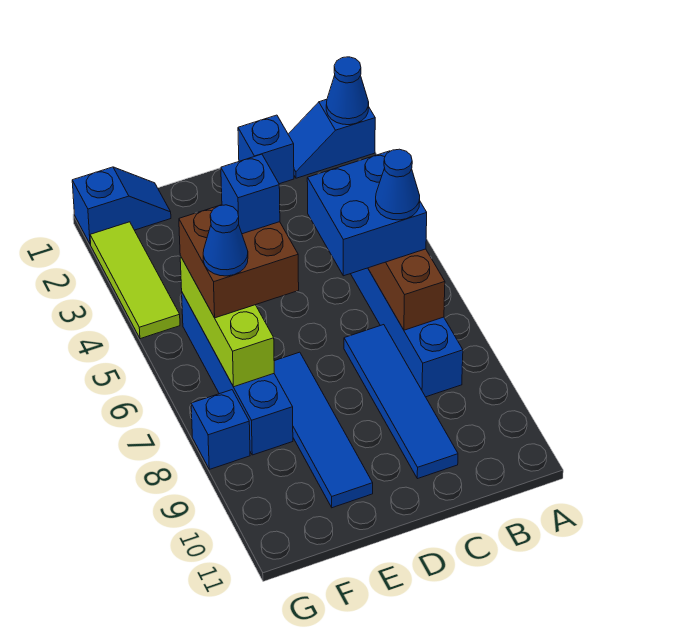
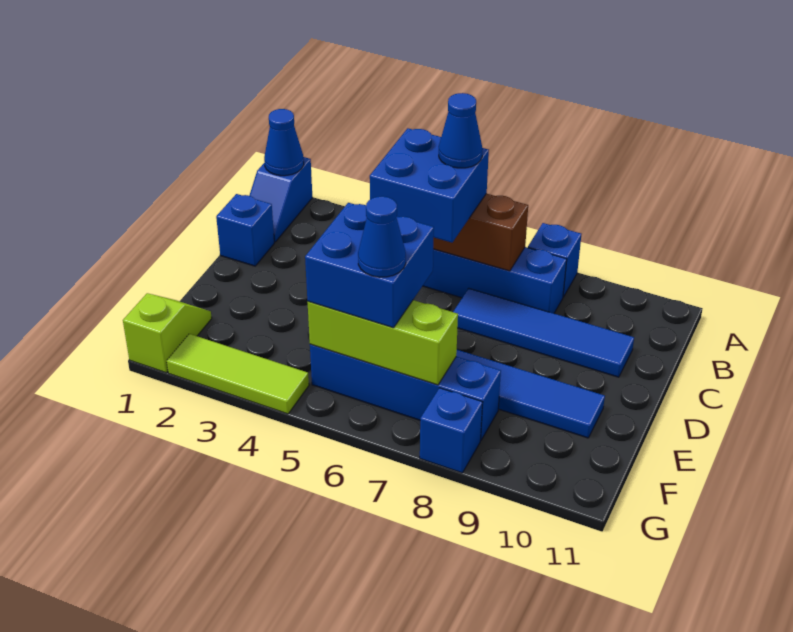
brown 2x2 brick [179,205,299,318] -> blue 2x2 brick [305,203,434,328]
blue 1x1 brick [221,154,280,234] -> blue 1x1 brick moved to [528,223,581,297]
blue 1x2 slope [72,167,171,244] -> lime 1x2 slope [123,293,212,373]

